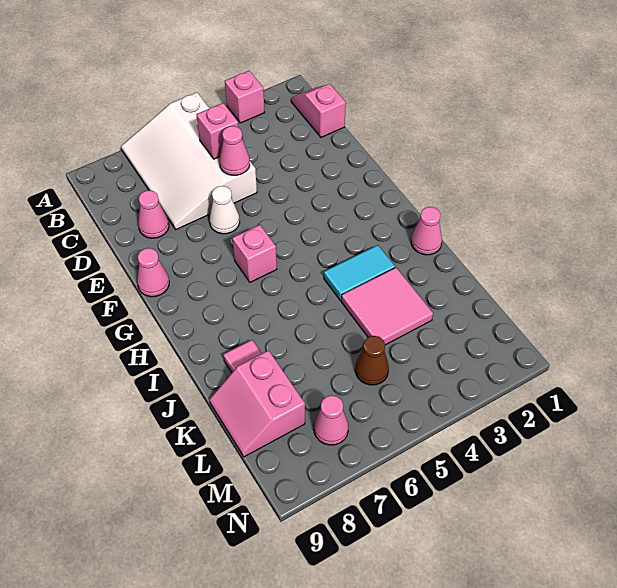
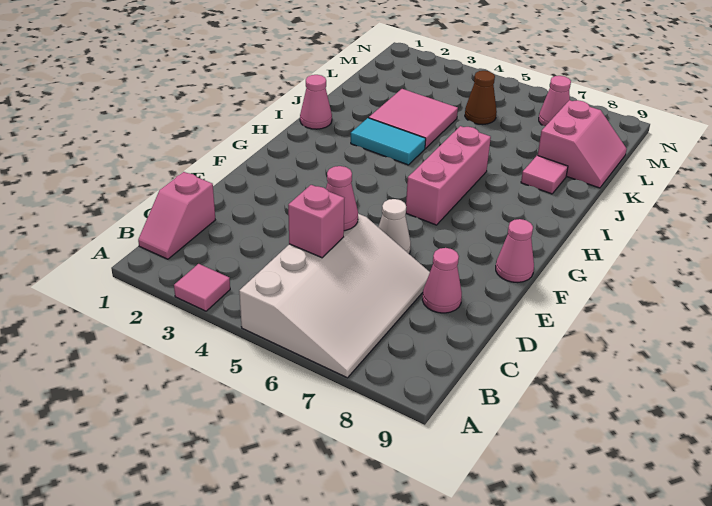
pink 1x1 brick [225,71,265,123] -> pink 1x1 tile [174,264,230,311]
pink 1x1 brick [232,225,277,282] -> pink 1x3 brick [406,126,491,225]

